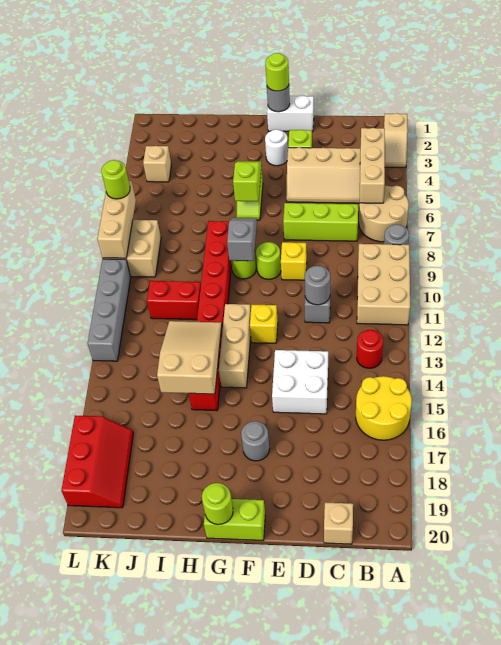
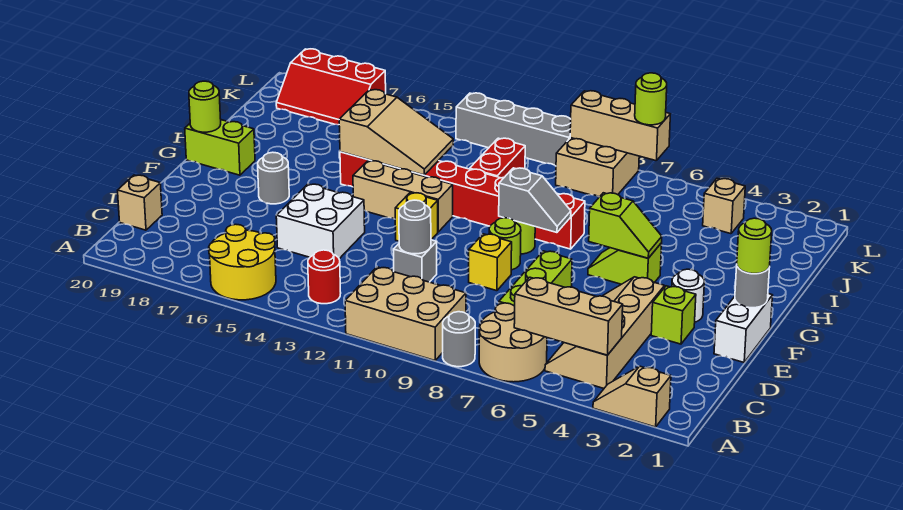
lime 1x2 brick [204,499,265,541] -> lime 1x2 brick turned to [185,120,255,175]

